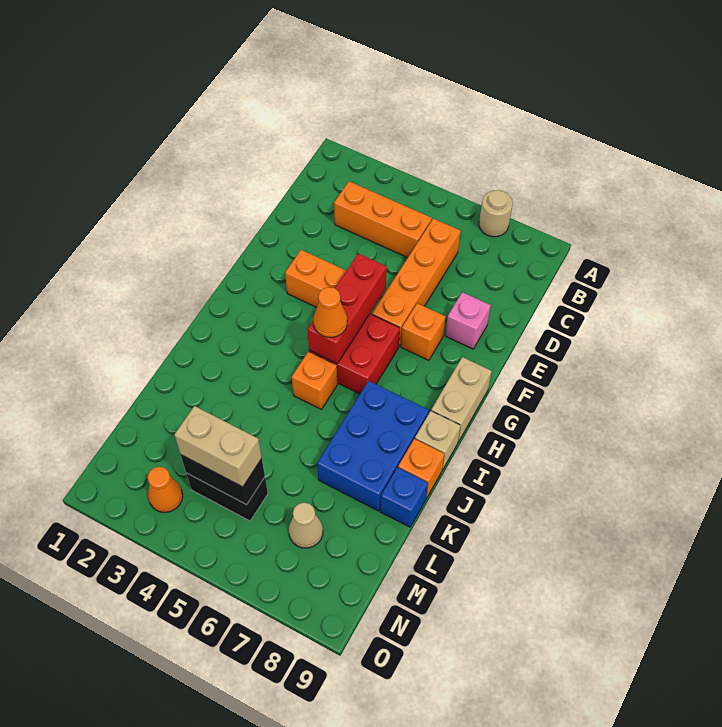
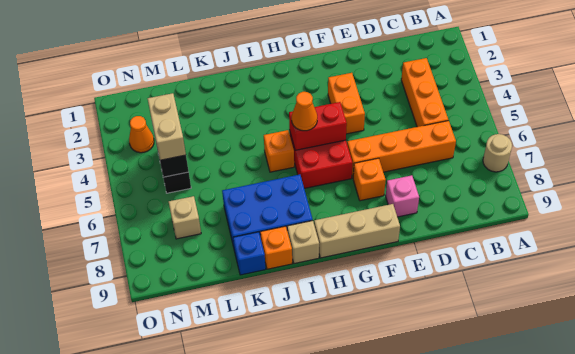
red 1x3 brick [307,253,387,364] -> red 1x2 brick [289,102,347,150]
tan 1x2 brick [431,357,492,442] -> tan 1x3 brick [314,204,400,258]
tan 1x1 cone [289,503,323,548] -> tan 1x1 brick [169,196,201,239]

